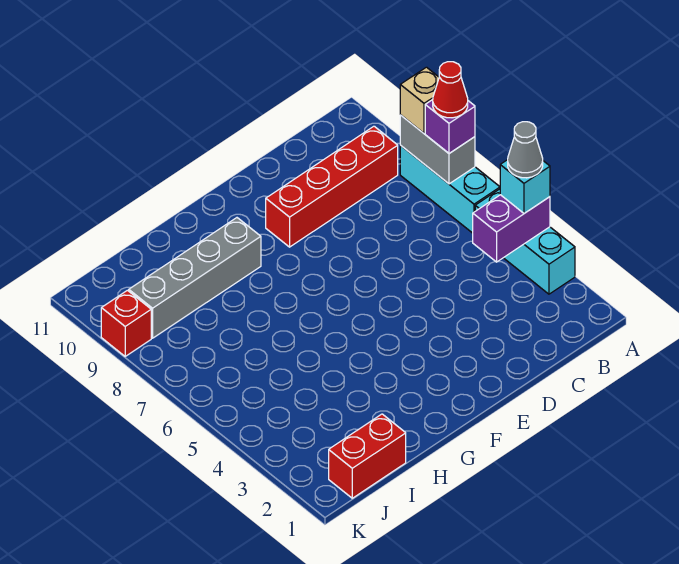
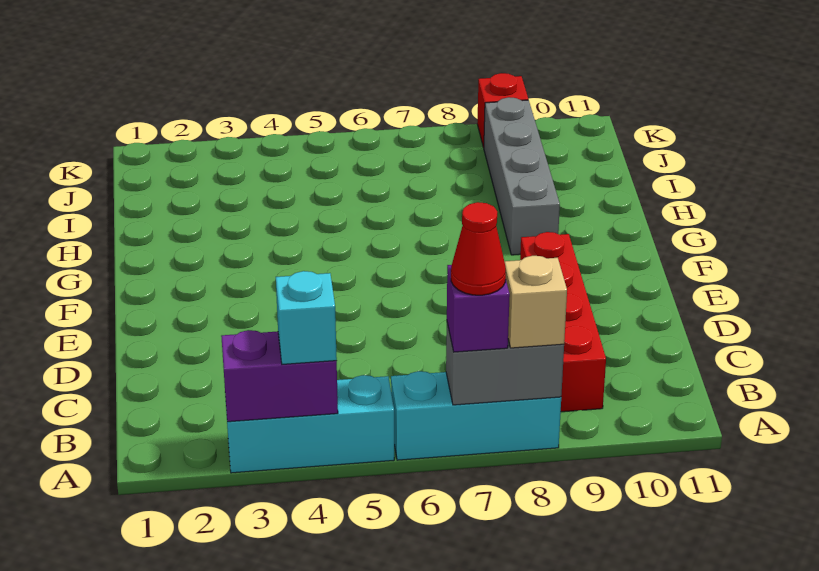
purple 1x2 brick [473,195,550,262] -> purple 1x2 brick turned to [221,330,338,422]
grey 1x1 cone [508,122,543,178] -> none
red 1x2 brick [329,414,406,498] -> none

